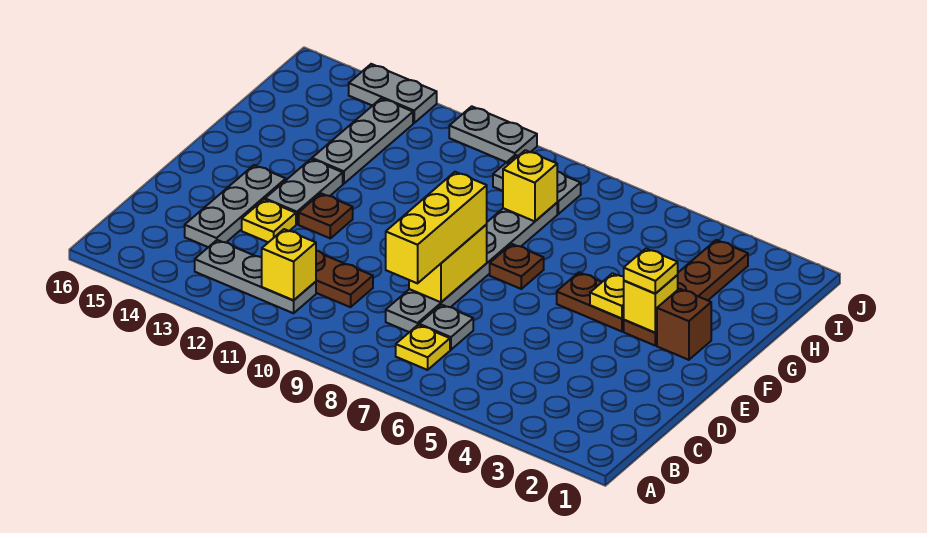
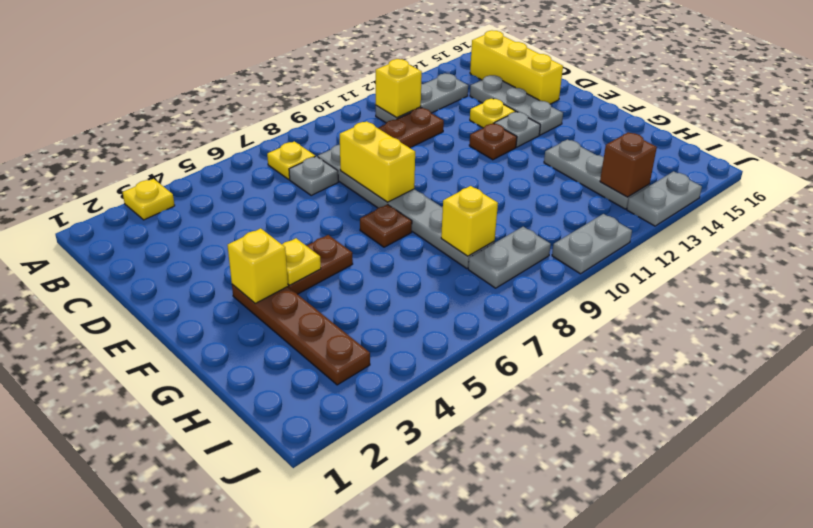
yellow 1x3 brick [386,172,487,283] -> yellow 1x3 brick moved to [470,30,563,104]
grey 1x2 plate [265,159,343,224] -> grey 1x1 plate [494,112,540,147]
brown 1x1 brick [657,289,711,360] -> brown 1x1 brick moved to [600,132,657,197]
yellow 1x1 plate [624,249,678,294] -> yellow 1x1 plate moved to [123,179,175,220]

